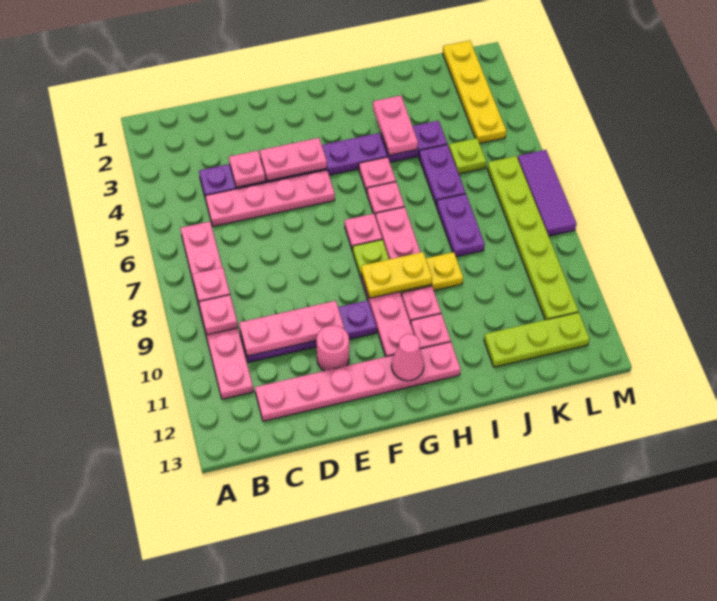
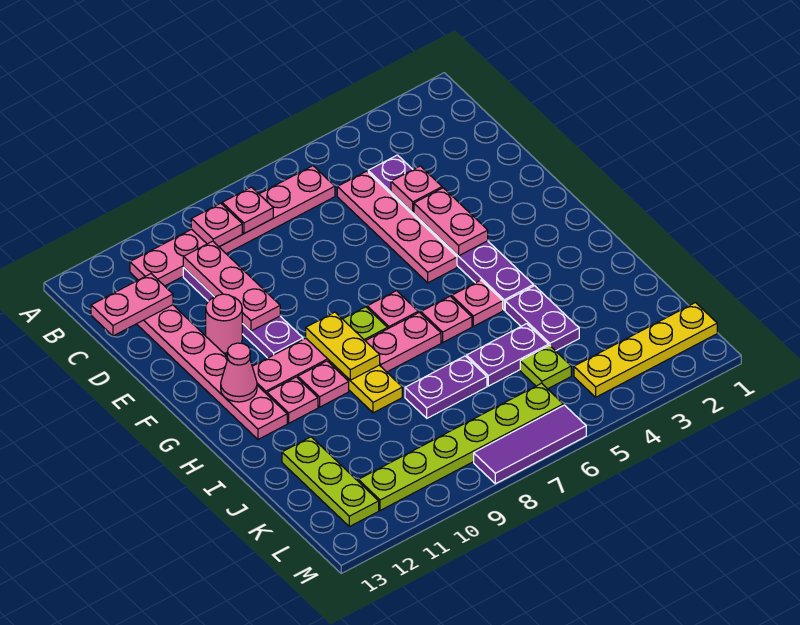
pink 1x2 plate [373,96,418,155] -> pink 1x2 plate moved to [91,274,173,336]

